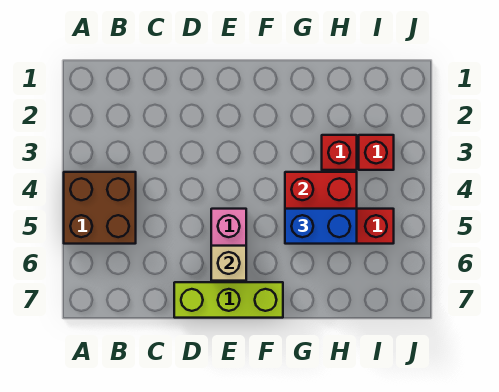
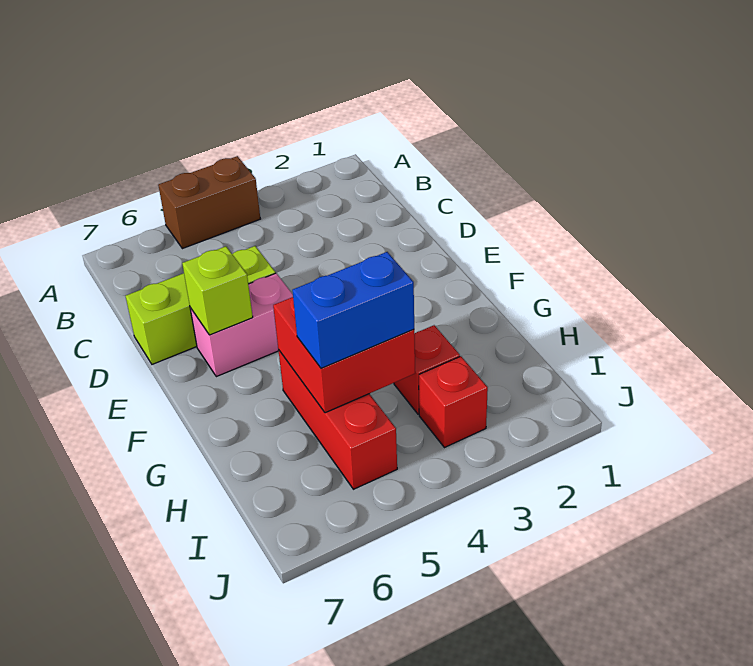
brown 2x2 brick [64,172,136,244] -> brown 1x2 brick [158,156,260,249]
lime 1x3 brick [174,282,283,318] -> lime 1x3 brick turned to [126,246,275,364]
tan 1x1 brick [211,246,246,281] -> lime 1x1 brick [182,246,253,335]
blue 1x2 brick [285,209,357,244] -> blue 1x2 brick turned to [292,252,414,368]

